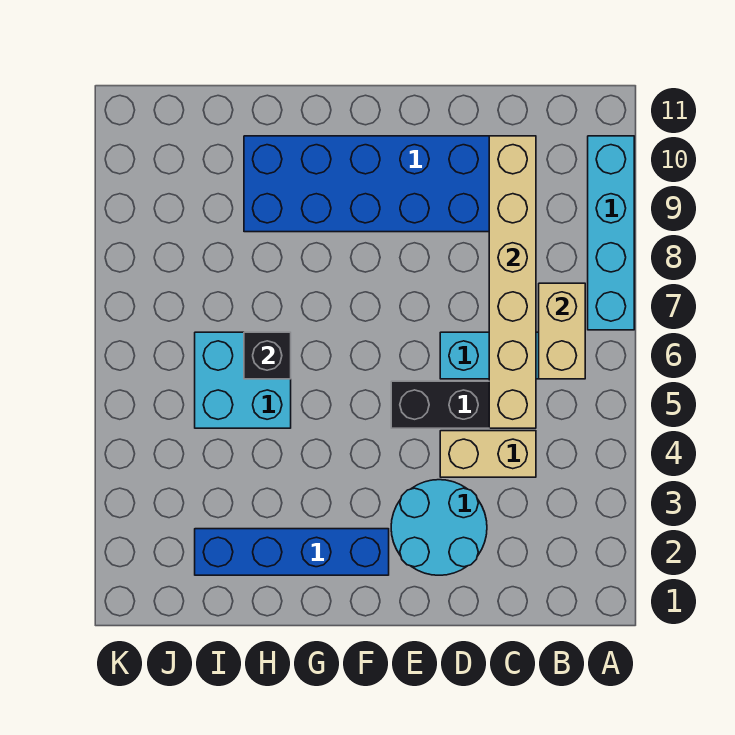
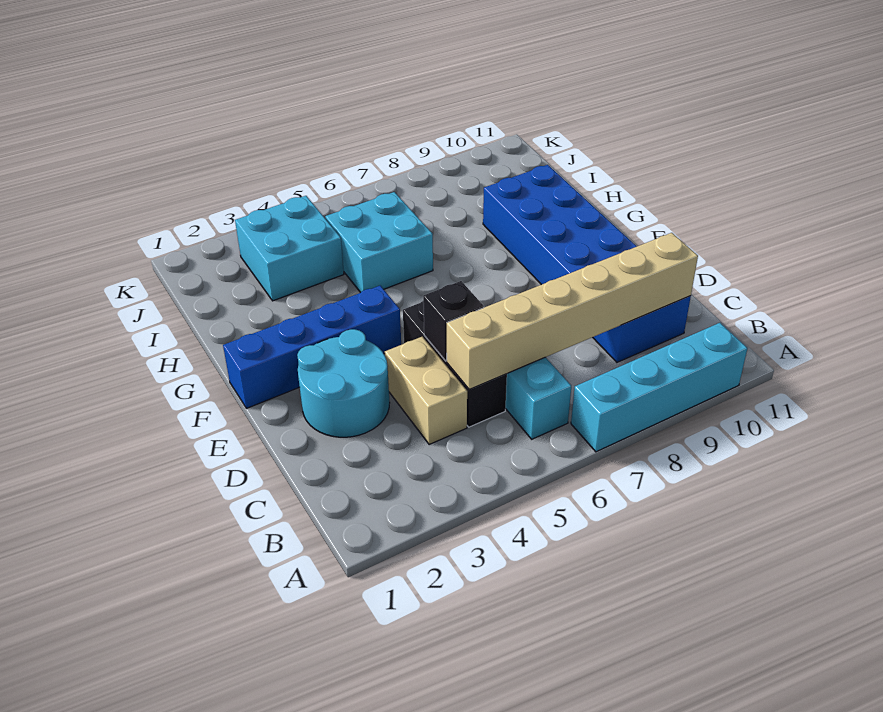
tan 1x2 brick [539,283,585,379] -> none
blue 1x4 brick [195,529,389,575] -> blue 1x4 brick turned to [223,286,401,408]
black 1x1 brick [244,332,291,379] -> black 1x1 brick moved to [423,281,484,361]
none -> cyan 2x2 brick [235,196,344,301]

